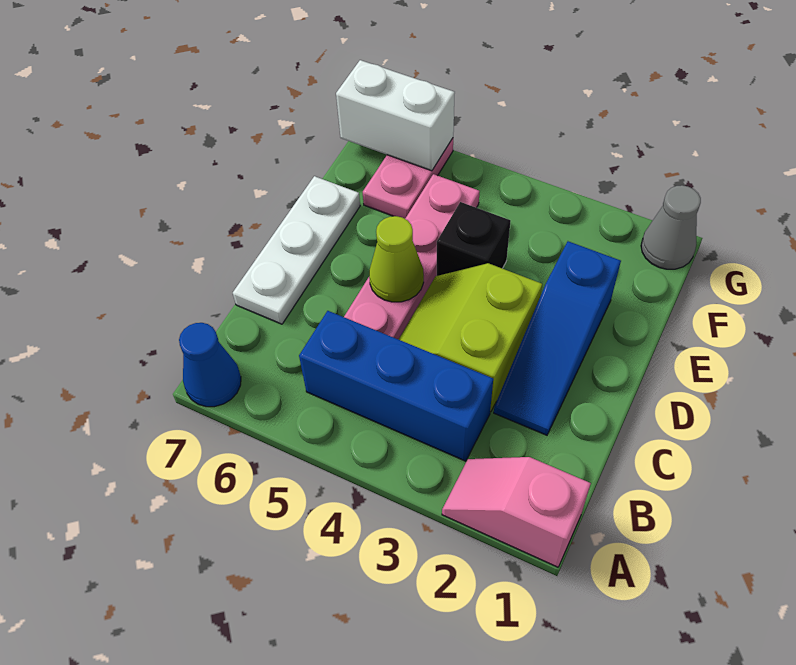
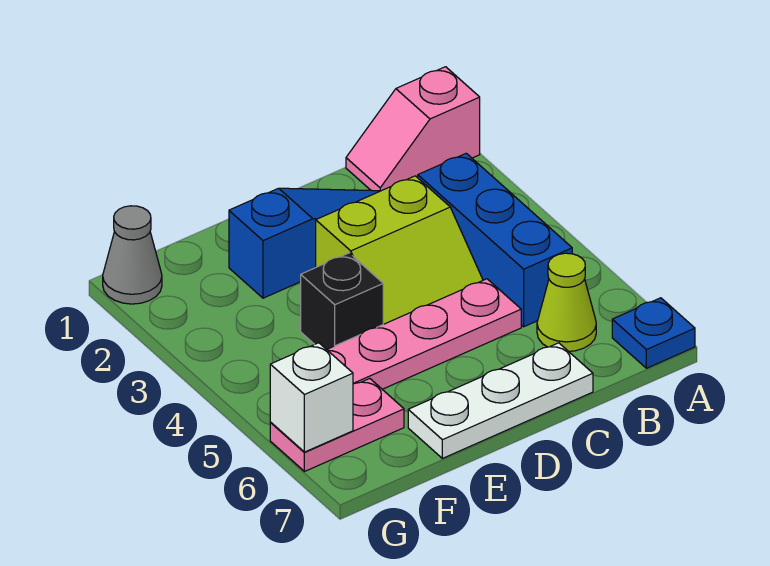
pink 1x2 slope [442,457,591,567] -> pink 1x2 slope turned to [346,67,480,191]
blue 1x1 cone [179,323,241,407] -> blue 1x1 plate [612,298,695,368]
lime 1x1 cone [369,216,424,302] -> lime 1x1 cone moved to [537,253,596,351]
white 1x2 brick [336,60,455,171] -> white 1x1 brick [270,343,353,452]

